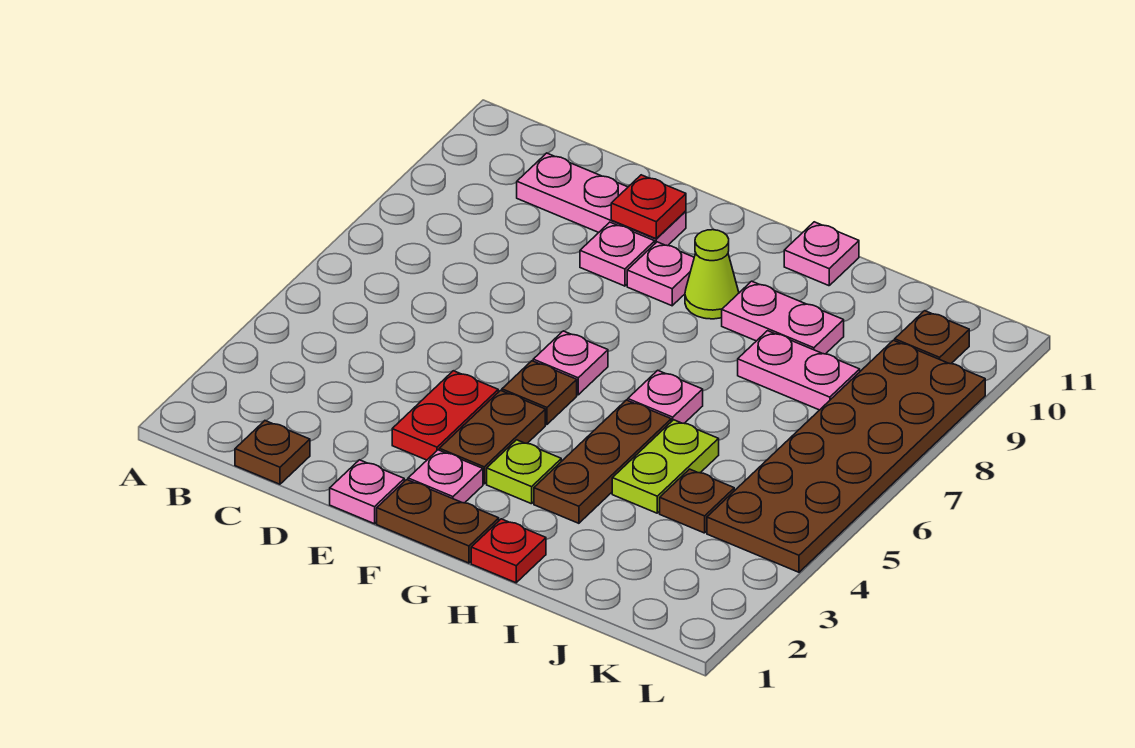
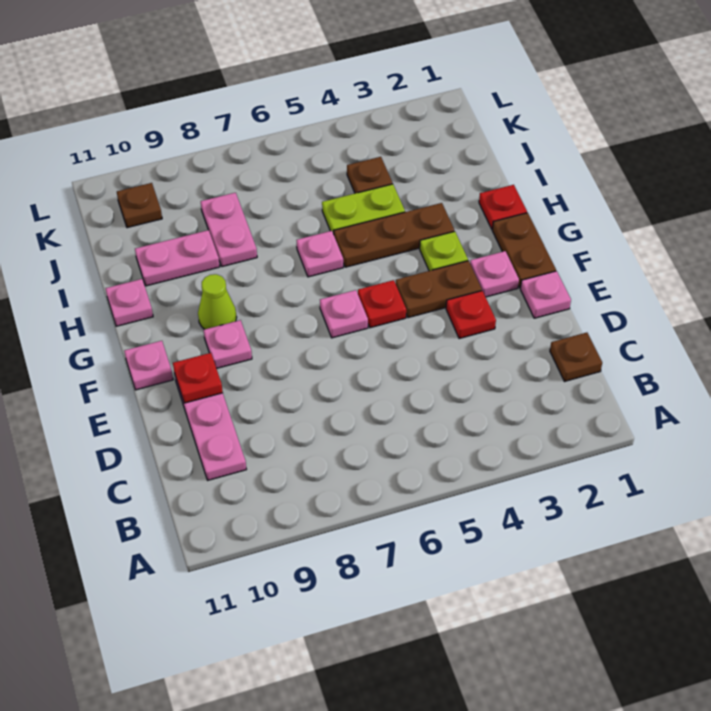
red 1x2 plate [392,371,498,460] -> red 1x1 plate [446,291,496,339]
pink 1x1 plate [580,222,655,286] -> pink 1x1 plate moved to [124,341,173,390]
brown 1x1 plate [502,361,577,425] -> red 1x1 plate [358,280,406,328]
pink 1x2 plate [722,281,844,354] -> pink 1x2 plate turned to [135,230,220,286]
brown 2x6 plate [707,340,985,572] -> none

